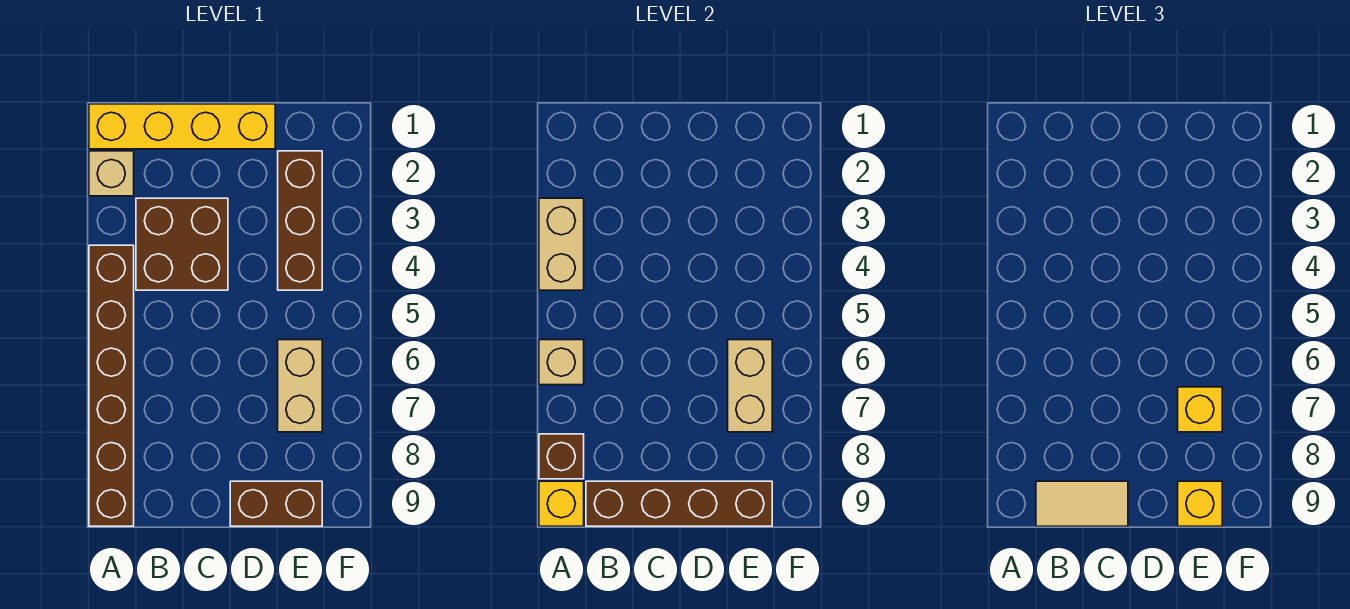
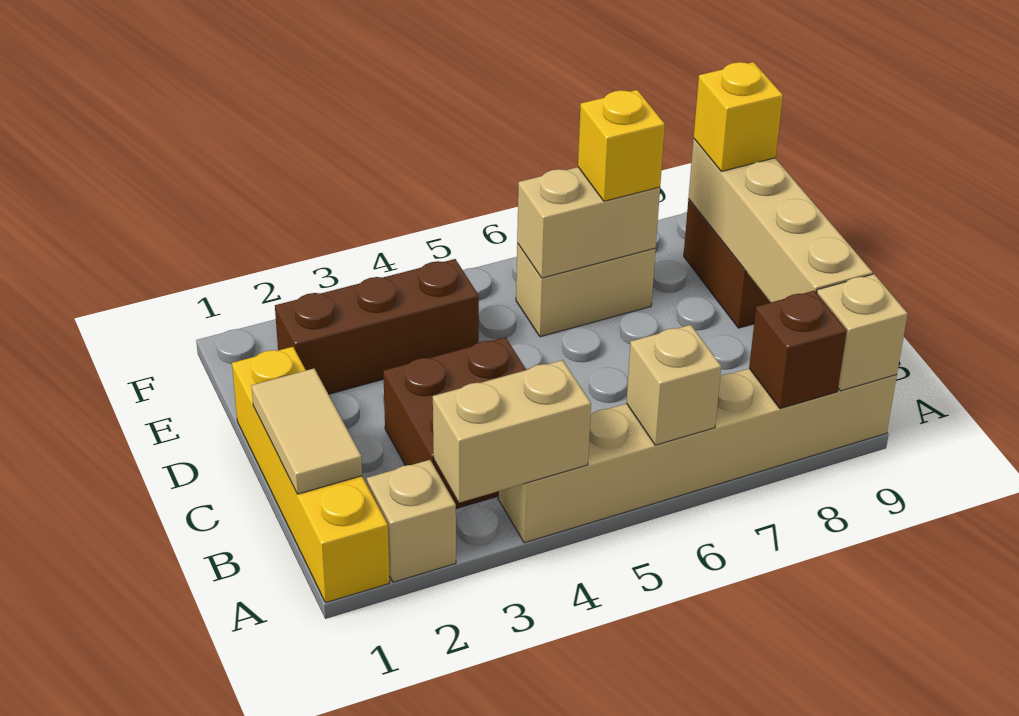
brown 1x6 brick [89,245,134,526] -> tan 1x6 brick [498,369,897,543]
yellow 1x1 brick [539,481,584,526] -> tan 1x1 brick [817,274,908,391]
brown 1x4 brick [586,481,772,526] -> tan 1x4 brick [688,139,873,302]
tan 1x2 tile [1036,481,1128,526] -> tan 1x2 tile moved to [251,369,362,494]

